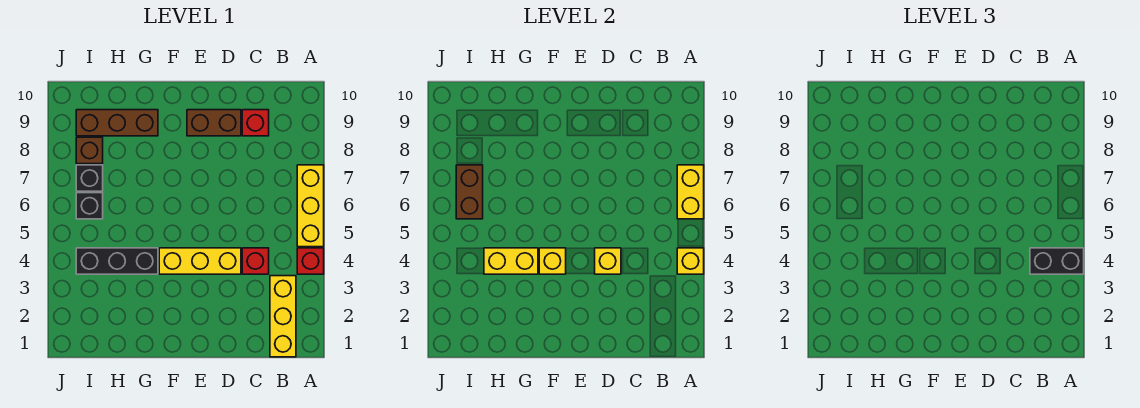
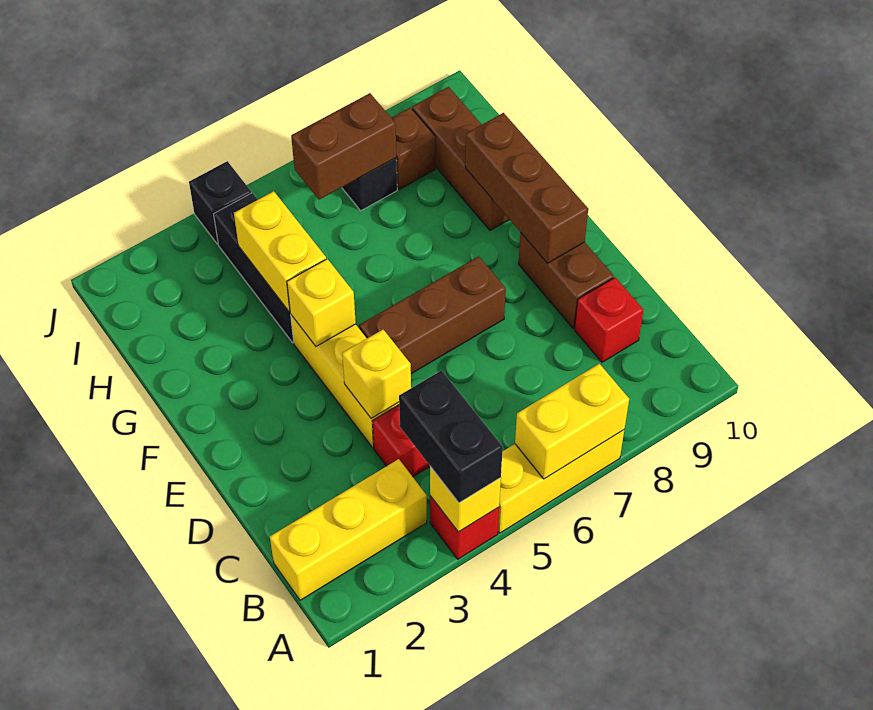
none -> brown 1x3 brick [359,256,506,374]
none -> brown 1x3 brick [465,113,588,263]
black 1x1 brick [76,193,103,219] -> black 1x1 brick moved to [189,161,251,244]

